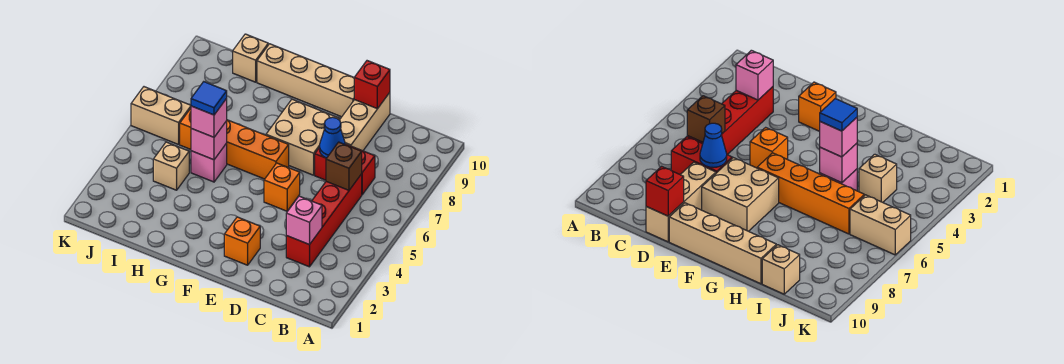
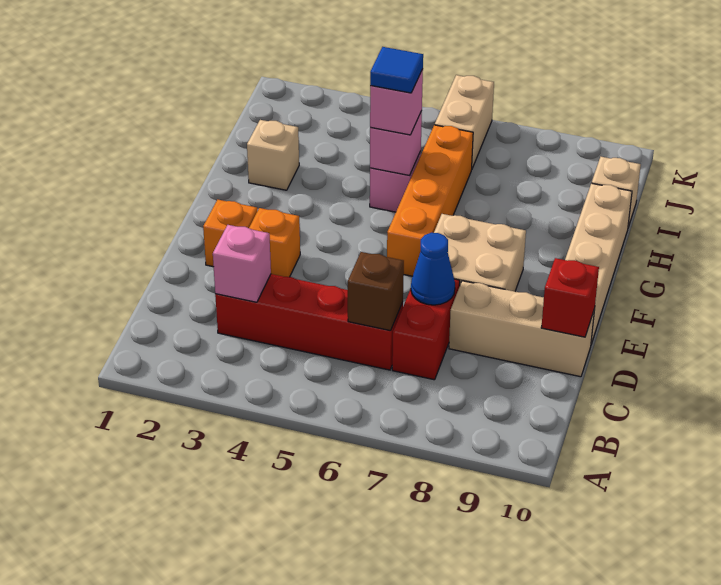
orange 1x1 brick [264,163,300,211] -> orange 1x1 brick moved to [249,208,300,277]
tan 1x1 brick [153,142,189,190] -> tan 1x1 brick moved to [247,120,299,190]

